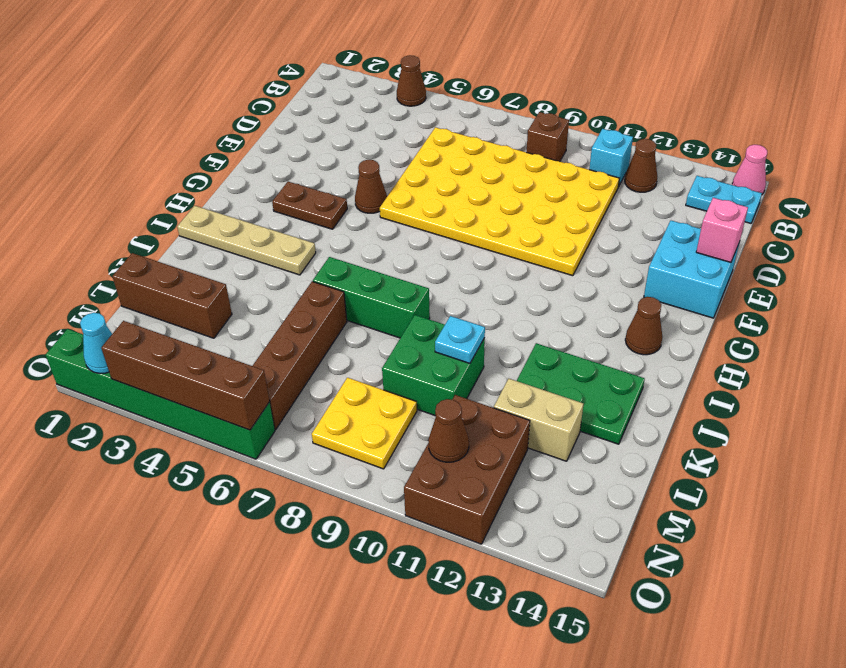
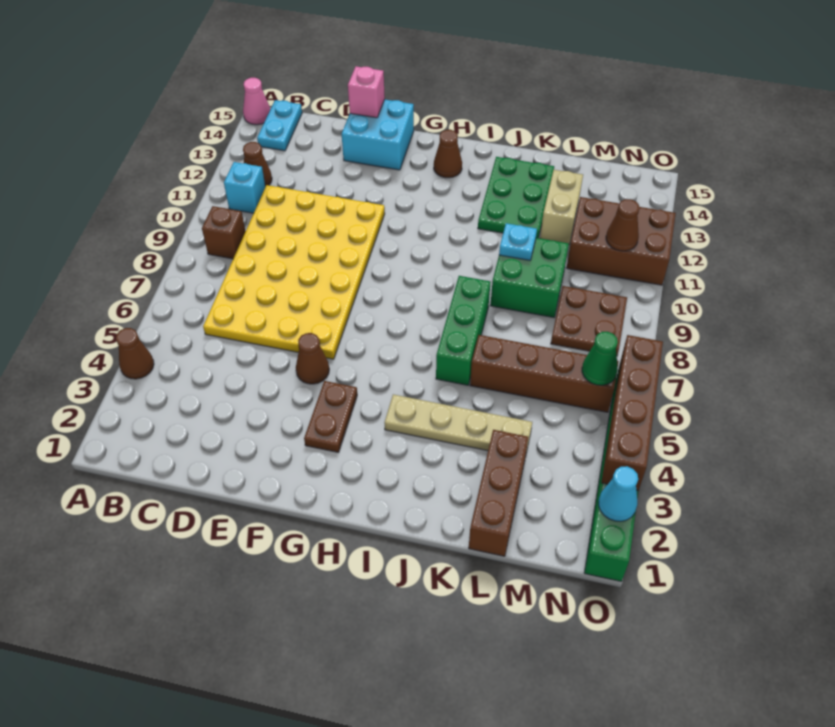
tan 1x4 plate [177,206,316,275] -> tan 1x4 plate turned to [384,394,532,452]
yellow 2x2 plate [312,378,417,469] -> brown 2x2 plate [551,286,627,355]
none -> green 1x1 cone [582,332,618,385]

